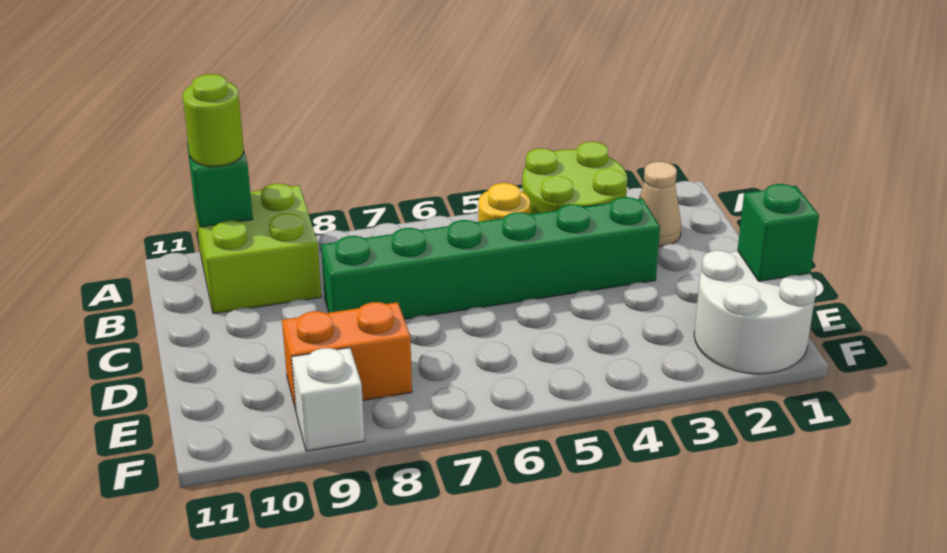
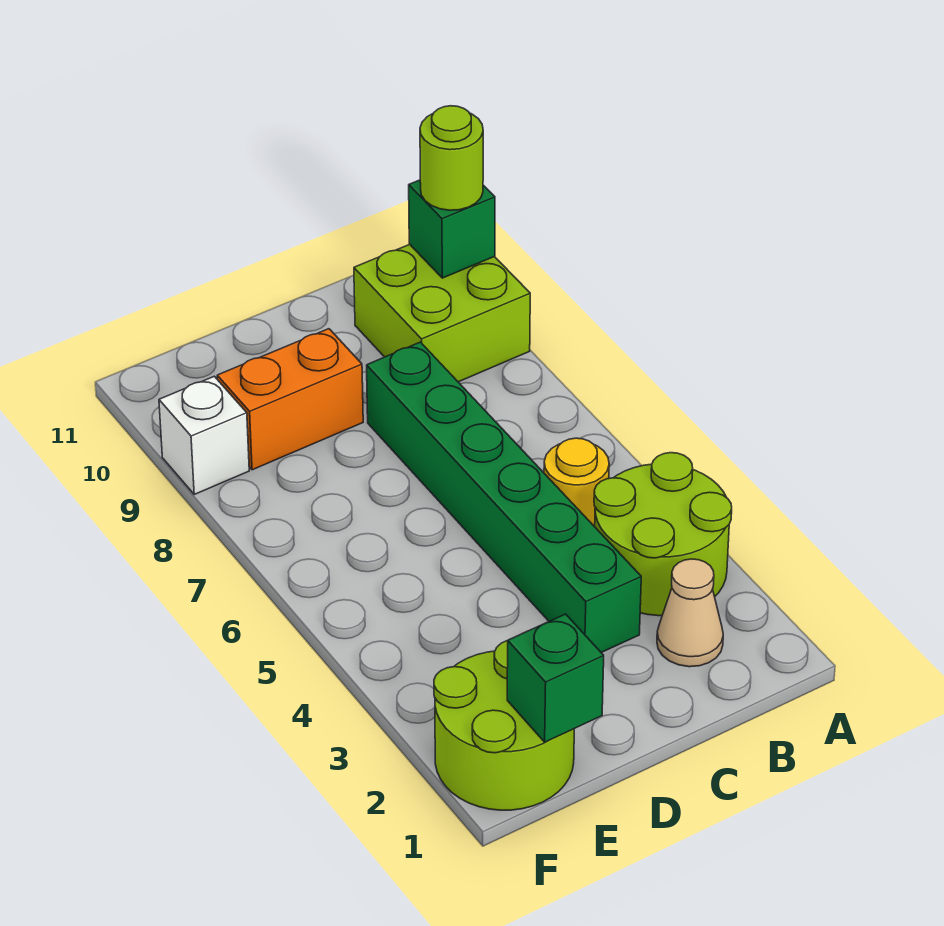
white 2x2 round brick [694,251,817,374] -> lime 2x2 round brick [434,641,574,810]
orange 1x2 brick [282,302,412,410] -> orange 1x2 brick turned to [217,329,363,470]

